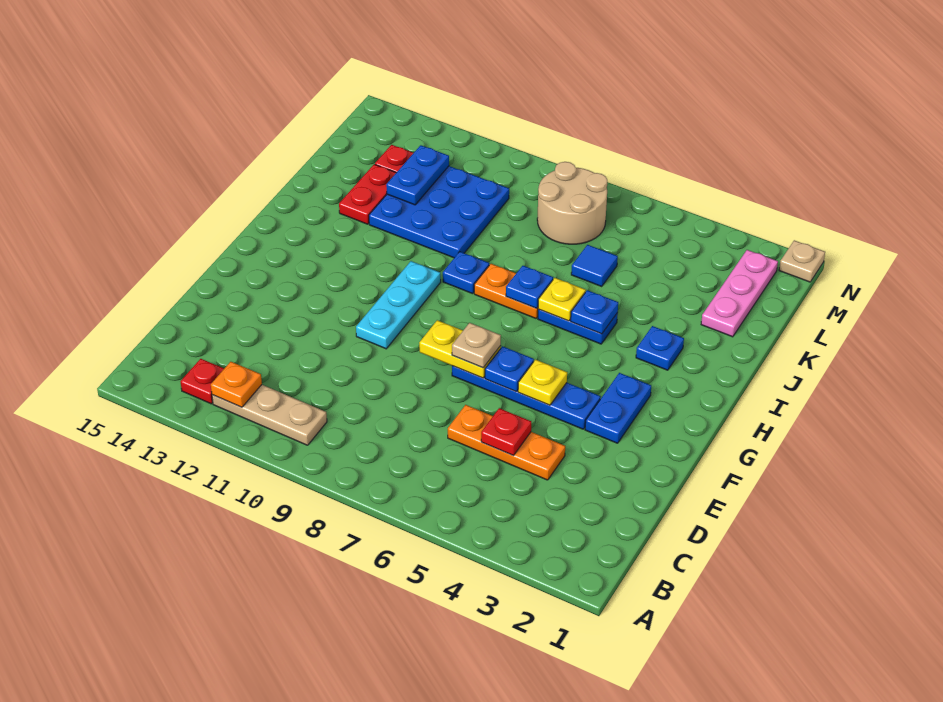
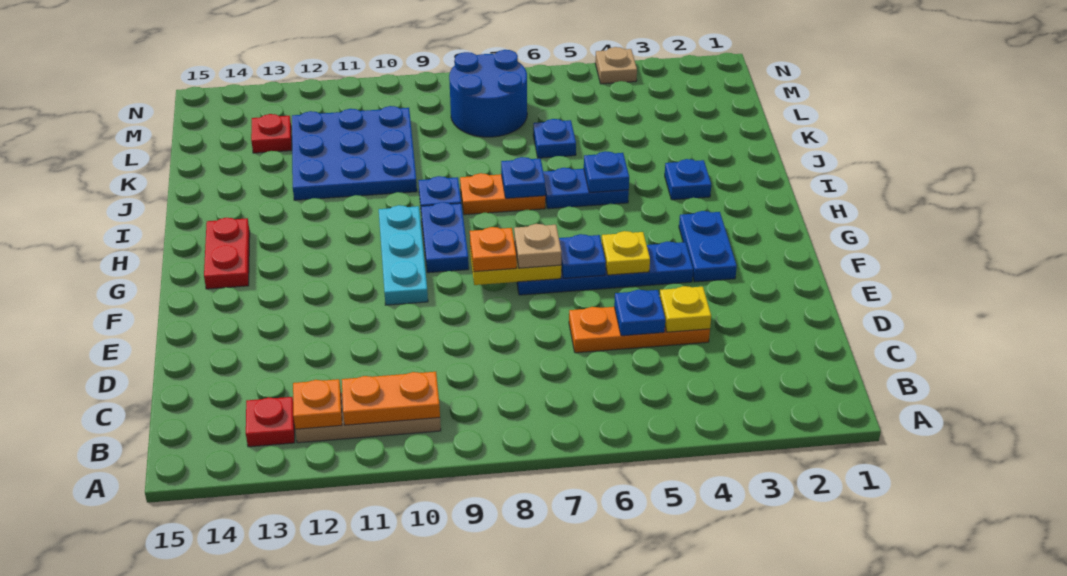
none -> orange 1x2 plate [342,372,440,425]
red 1x1 plate [481,408,531,455] -> blue 1x1 plate [614,290,665,336]
none -> orange 1x1 plate [470,227,517,272]
yellow 1x1 plate [538,278,586,321] -> yellow 1x1 plate moved to [660,286,711,332]
red 1x2 plate [339,164,396,224] -> red 1x2 plate moved to [204,218,250,289]
pink 1x3 plate [701,250,778,337] -> none
blue 1x1 tile [571,245,618,286] -> blue 1x1 plate [533,119,576,158]
blue 1x2 plate [386,145,449,205] -> blue 1x2 plate moved to [421,202,469,273]
tan 2x2 round brick [537,162,607,244] -> blue 2x2 round brick [449,50,527,137]
tan 1x1 plate [779,240,825,282] -> tan 1x1 plate moved to [595,47,637,84]

